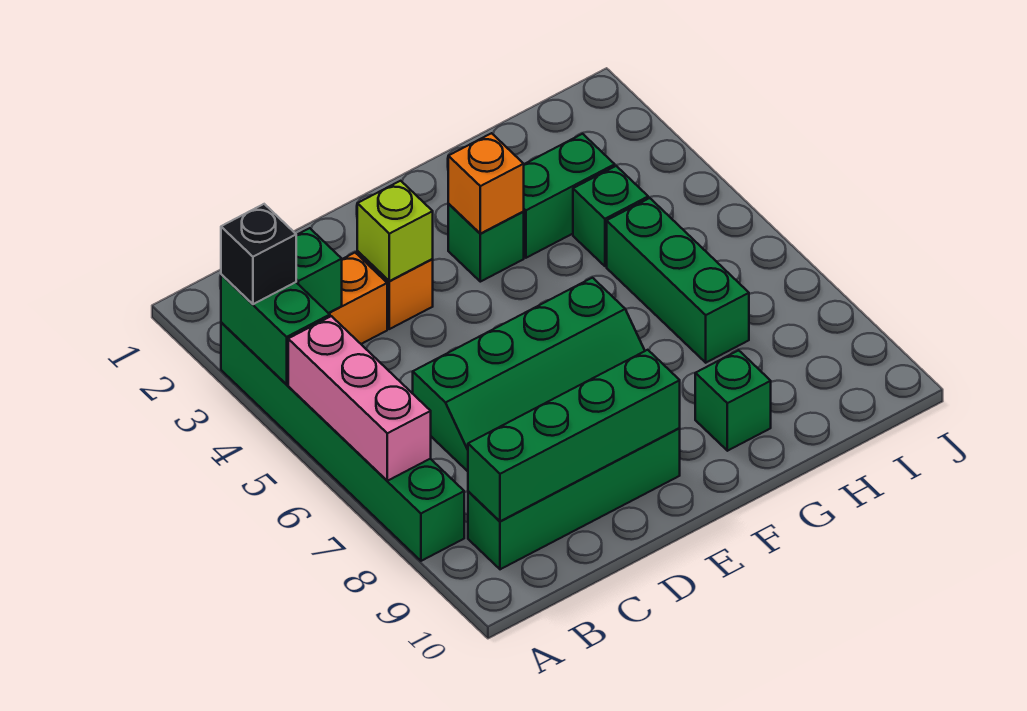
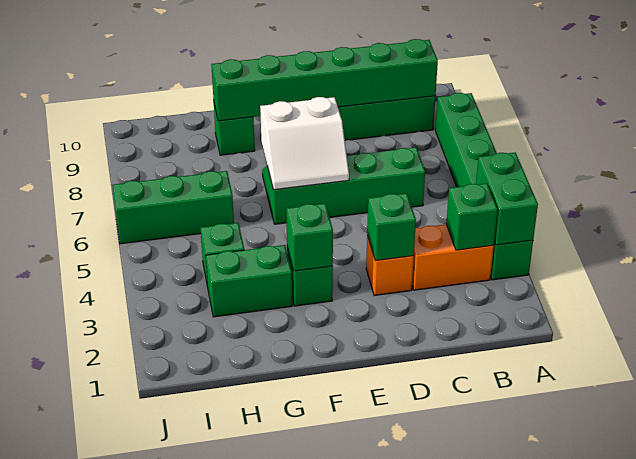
black 1x1 brick [221,204,296,304] -> none
pink 1x3 brick [288,316,431,481] -> none
green 1x4 brick [468,350,680,521] -> green 1x6 brick [211,39,438,121]
lime 1x1 brick [357,181,433,281] -> green 1x1 brick [367,193,416,261]
none -> white 2x2 slope [260,97,349,190]
orange 1x1 brick [448,133,524,234] -> green 1x1 brick [286,204,333,271]
green 1x3 brick [607,198,749,363] -> green 1x3 brick turned to [112,171,234,244]

